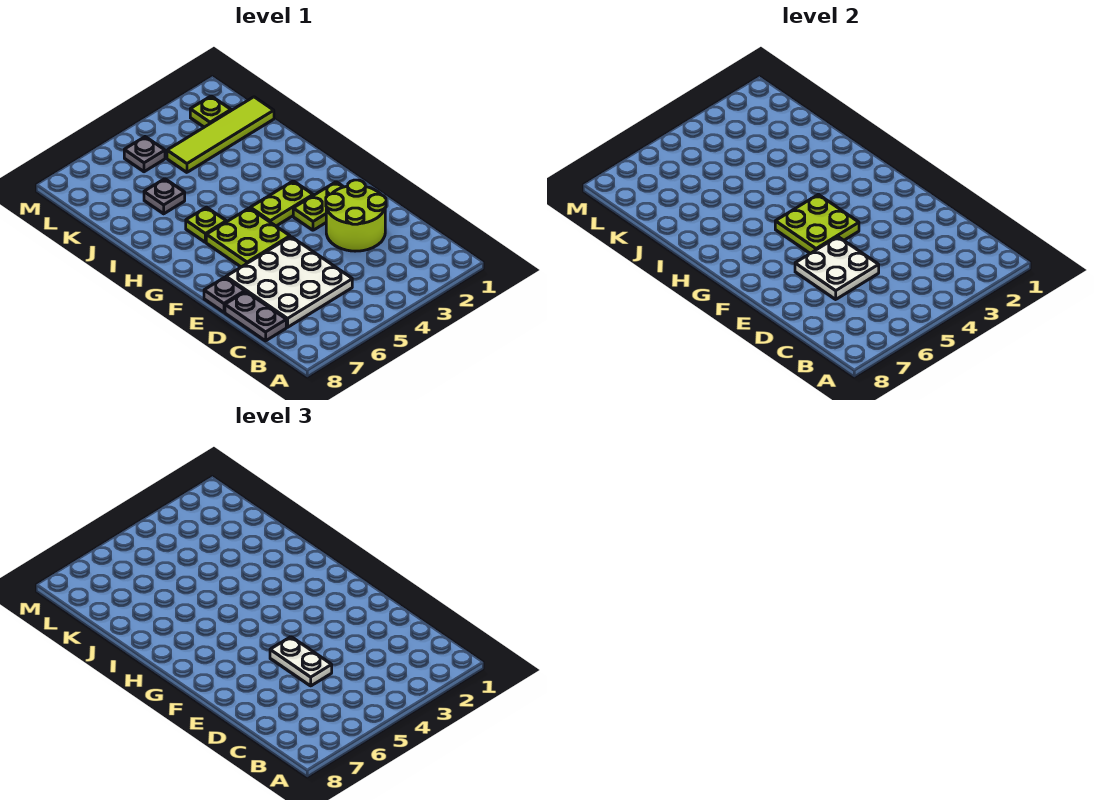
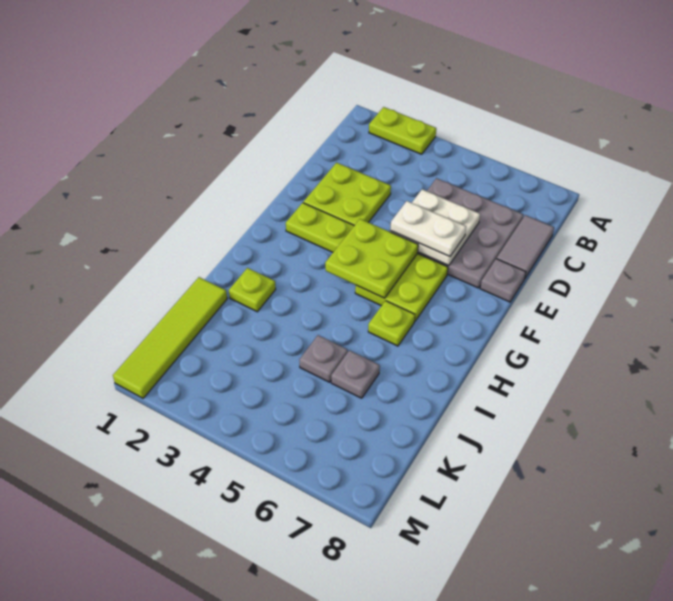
white 3x3 plate [226,237,352,327] -> grey 3x3 plate [418,178,524,288]
grey 1x2 plate [225,292,286,341] -> grey 1x2 tile [497,215,554,278]
lime 2x2 round brick [326,180,386,251] -> lime 2x2 plate [303,163,391,225]
white 1x2 plate [270,637,332,686] -> white 1x2 plate turned to [390,201,466,257]
lime 1x2 plate [250,181,313,226] -> lime 1x2 plate moved to [369,107,436,154]
lime 1x4 tile [167,97,274,172] -> lime 1x4 tile turned to [113,277,227,398]
lime 1x1 plate [190,96,231,127] -> lime 1x1 plate moved to [229,268,276,312]
grey 1x1 plate [124,137,165,172] -> grey 1x1 plate moved to [300,335,348,382]

